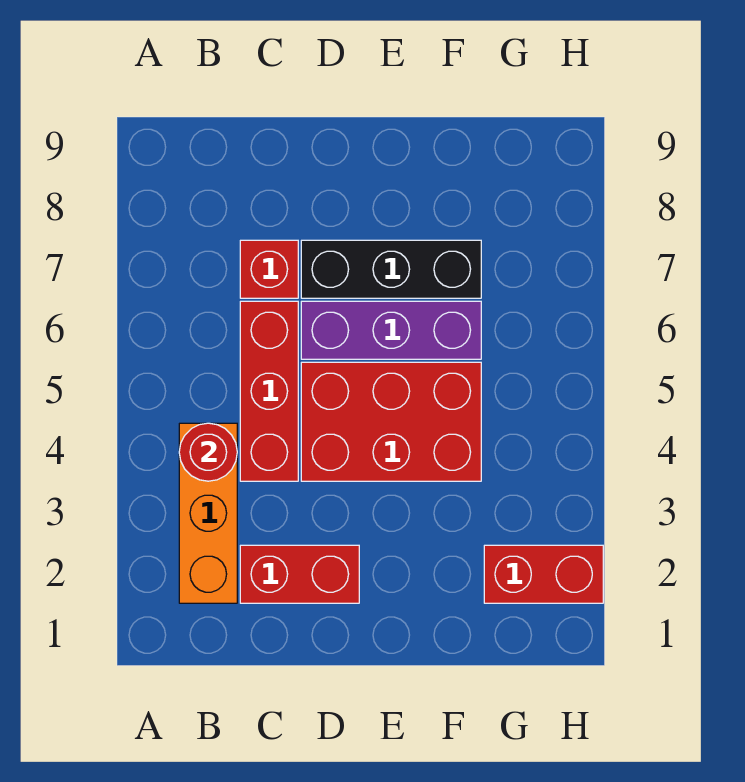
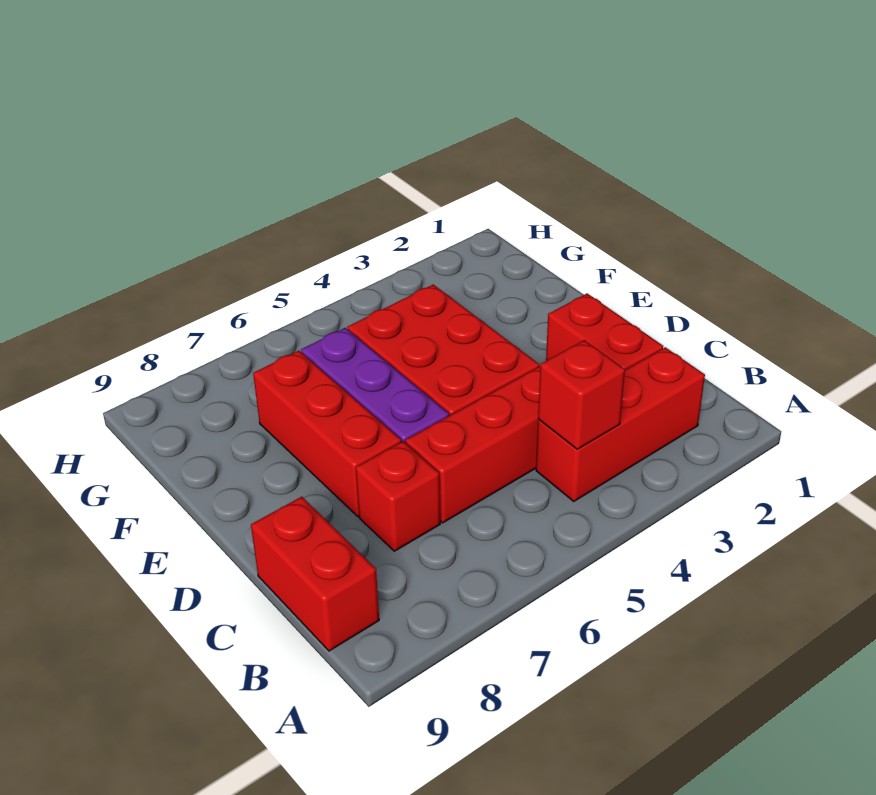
orange 1x3 brick [179,423,237,603] -> red 1x3 brick [536,347,705,501]
red 1x1 round brick [179,423,237,481] -> red 1x1 brick [538,340,625,449]
black 1x3 brick [301,240,481,298] -> red 1x3 brick [253,351,401,517]
red 1x2 brick [484,545,603,603] -> red 1x2 brick moved to [251,497,379,651]

